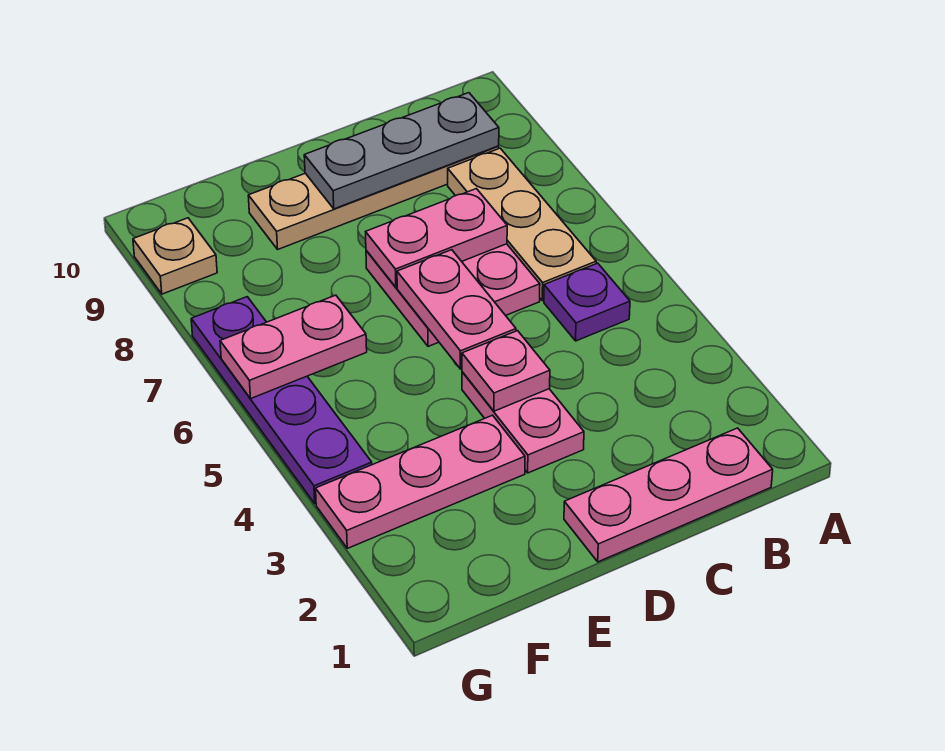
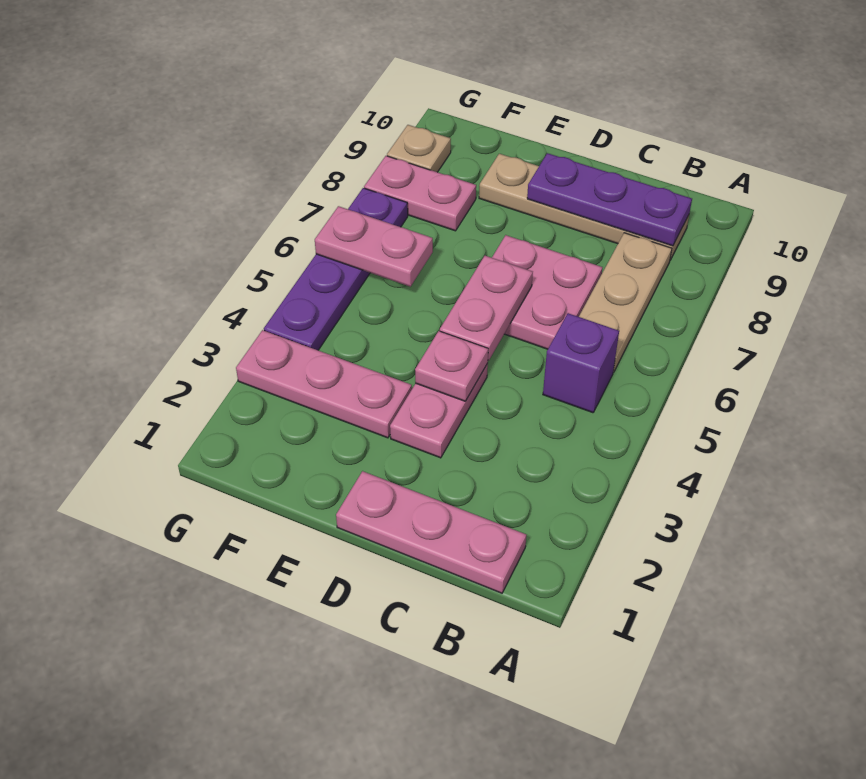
purple 1x1 plate [544,263,630,341] -> purple 1x1 brick [543,313,619,413]
grey 1x3 plate [304,93,499,209] -> purple 1x3 plate [527,153,692,246]
pink 1x2 plate [366,189,507,287] -> pink 1x2 plate moved to [364,156,476,231]

